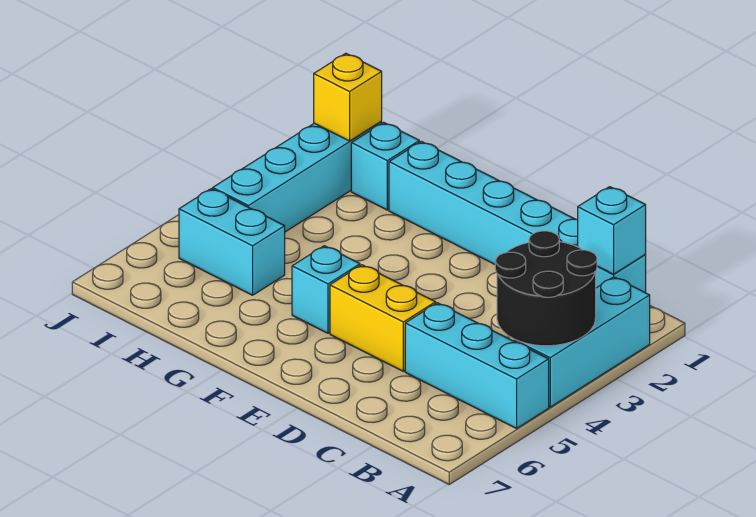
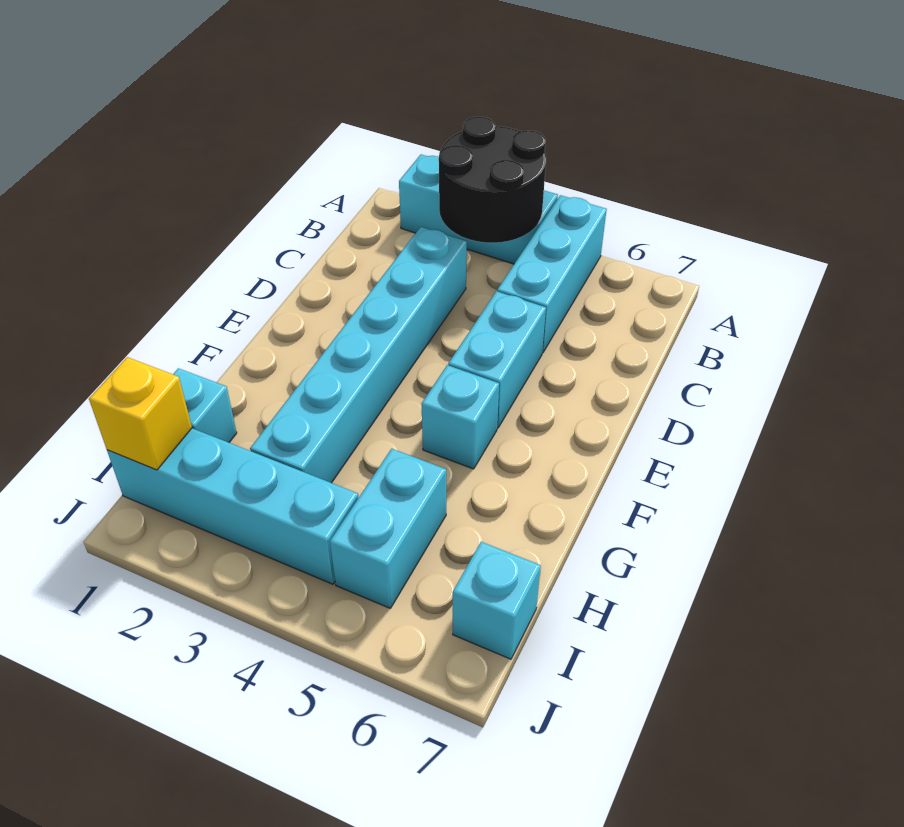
cyan 1x6 brick [389,141,646,293] -> cyan 1x6 brick moved to [250,227,467,483]
cyan 1x1 brick [578,187,646,274] -> cyan 1x1 brick moved to [453,542,541,659]
yellow 1x2 brick [330,265,436,371] -> cyan 1x2 brick [448,291,546,428]

